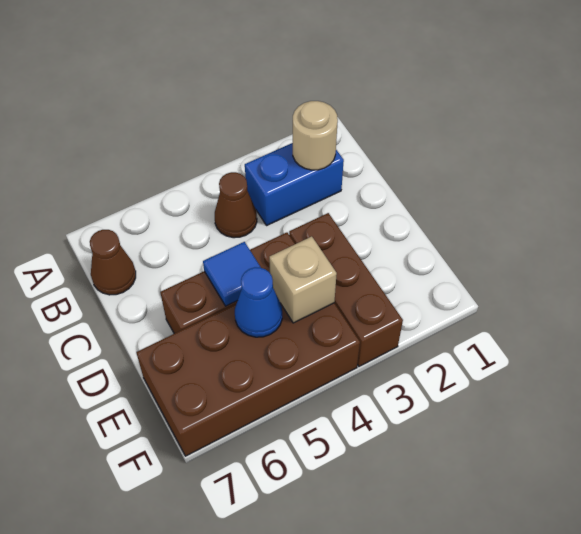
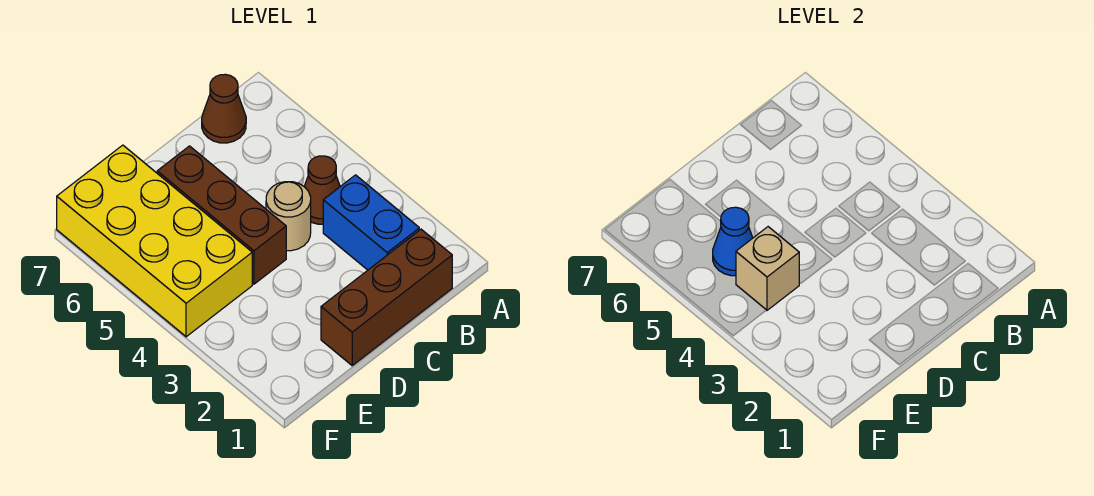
tan 1x1 round brick [293,101,338,170] -> tan 1x1 round brick moved to [266,182,311,251]
brown 1x3 brick [289,213,403,366] -> brown 1x3 brick moved to [321,229,452,365]
blue 1x1 tile [203,242,261,306] -> none
brown 2x4 brick [136,303,360,456] -> yellow 2x4 brick [57,145,252,337]

